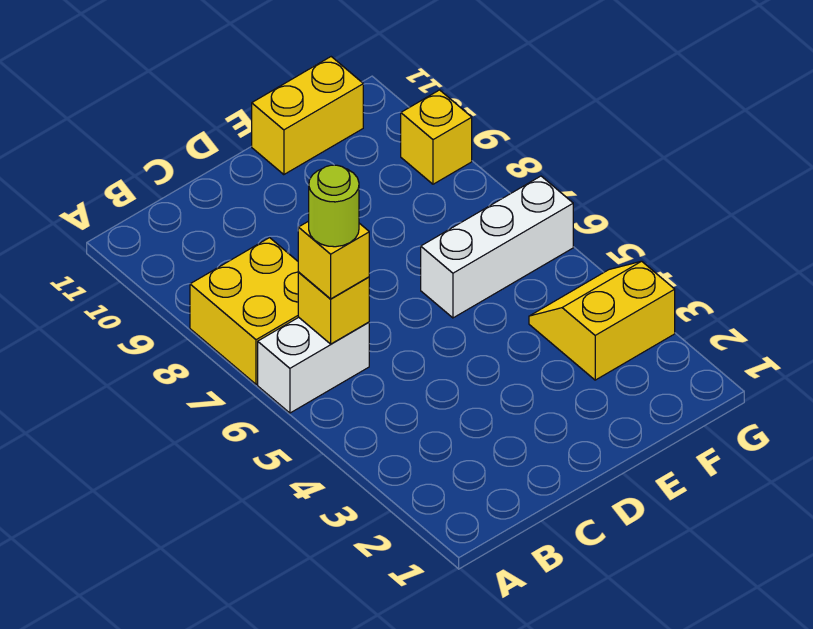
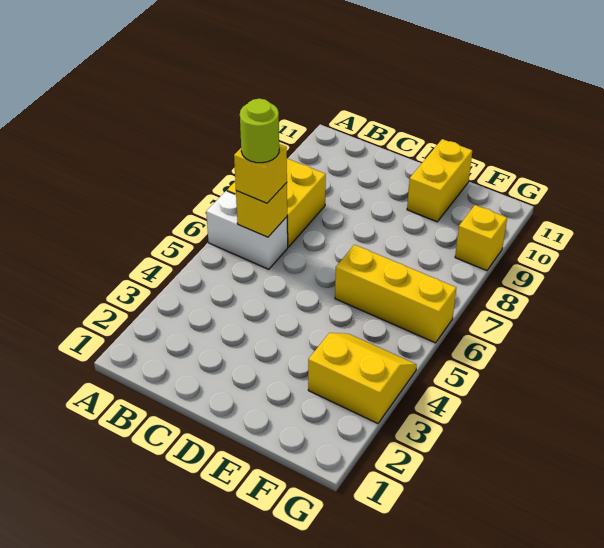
white 1x3 brick [421,176,573,318] -> yellow 1x3 brick [335,245,456,343]
yellow 1x2 brick [252,57,363,175] -> yellow 1x2 brick turned to [407,139,472,222]

